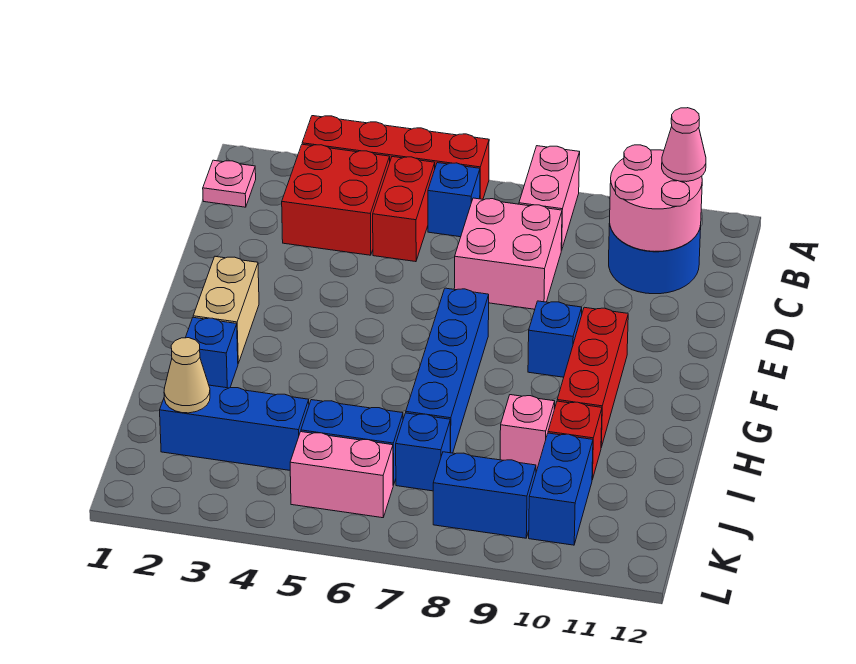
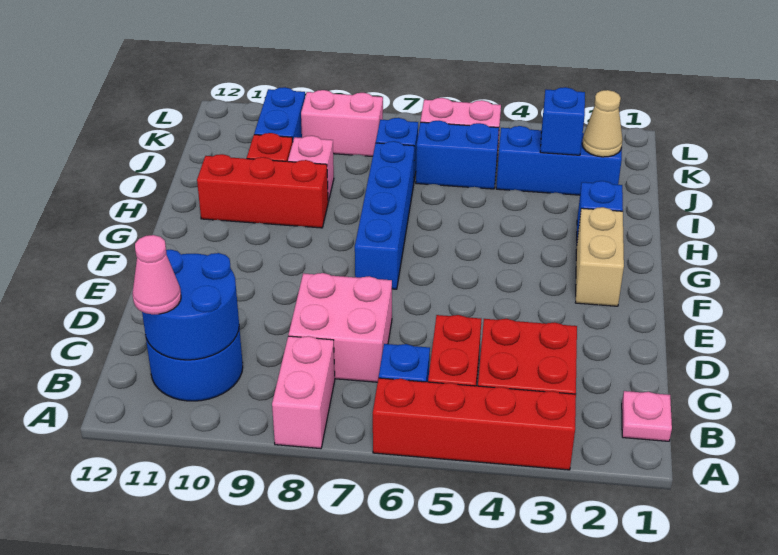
pink 2x2 round brick [610,145,702,251] -> blue 2x2 round brick [142,250,239,360]
blue 1x1 brick [528,301,582,377] -> blue 1x1 brick moved to [540,87,585,155]
red 1x3 brick [557,307,628,447] -> red 1x3 brick turned to [197,154,328,228]
blue 1x2 brick [433,452,536,538] -> pink 1x2 brick [301,90,383,156]

